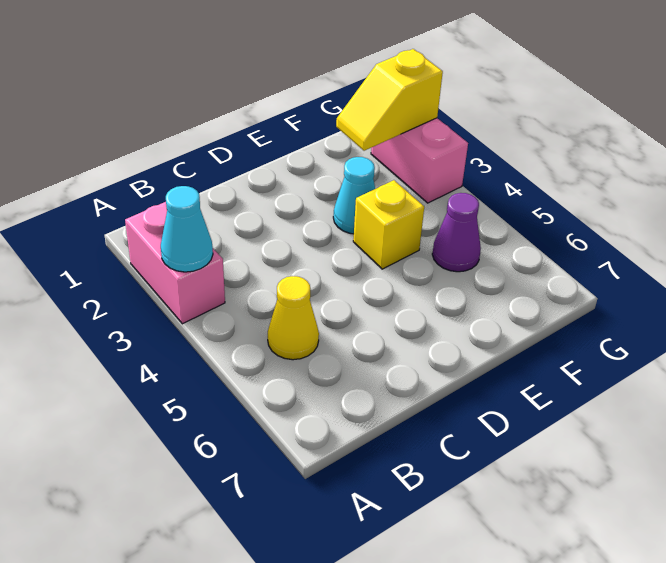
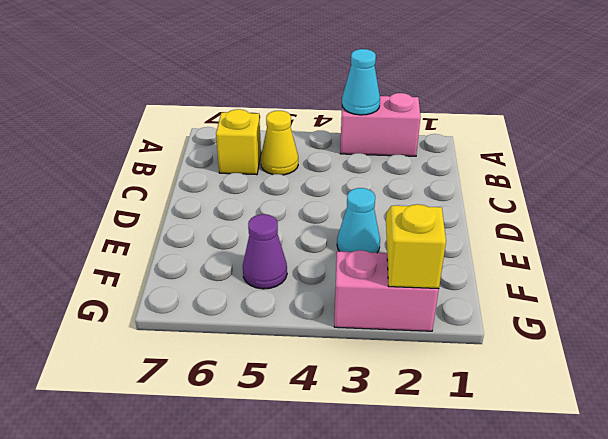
yellow 1x1 brick [353,180,424,269] -> yellow 1x1 brick moved to [216,109,261,175]

